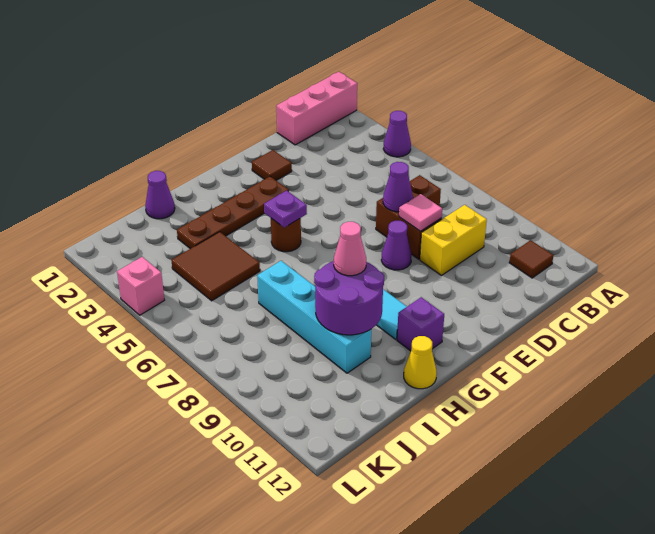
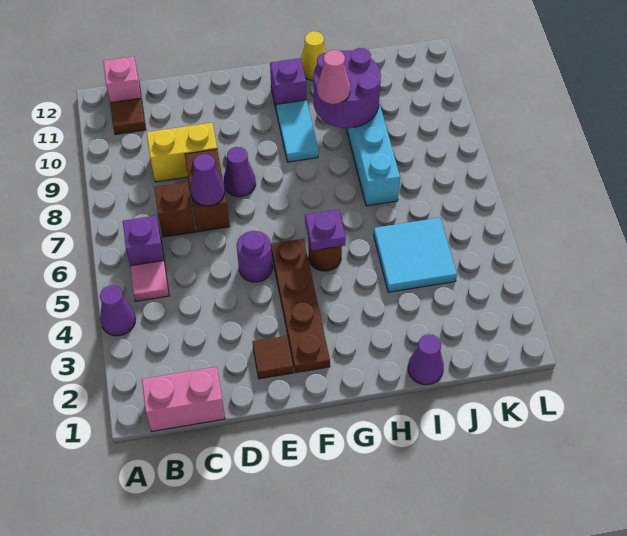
pink 1x3 brick [276,72,357,145] -> pink 1x2 brick [142,367,225,431]
none -> purple 1x1 brick [123,216,165,266]
pink 1x1 tile [399,194,442,231] -> pink 1x1 tile moved to [130,261,169,301]
none -> purple 1x1 round brick [237,231,272,282]
brown 1x4 plate [177,177,289,249] -> brown 1x4 plate turned to [271,239,330,373]
brown 2x2 tile [171,232,260,301] -> cyan 2x2 tile [374,218,457,292]
pink 1x1 brick [117,257,164,315] -> pink 1x1 brick moved to [103,57,142,103]

